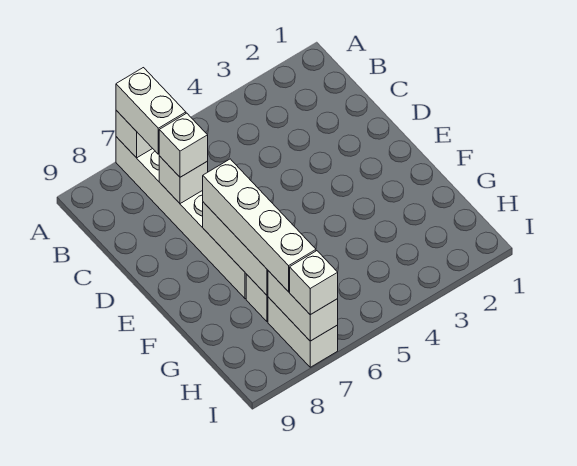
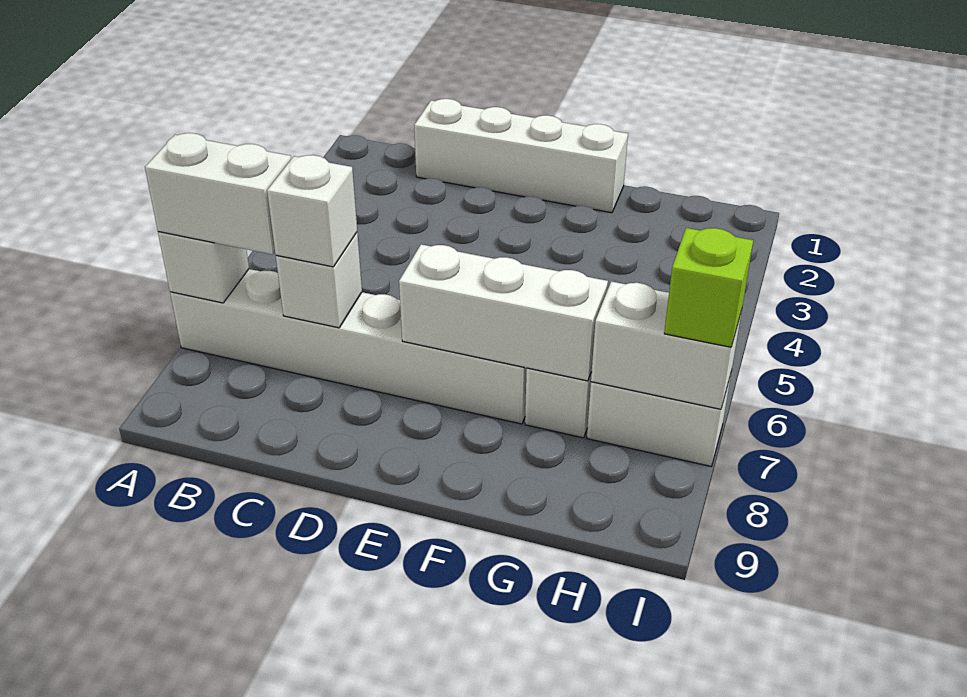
white 1x4 brick [203,159,316,292] -> white 1x4 brick moved to [414,99,628,213]
white 1x1 brick [290,251,338,315] -> lime 1x1 brick [664,228,754,347]

